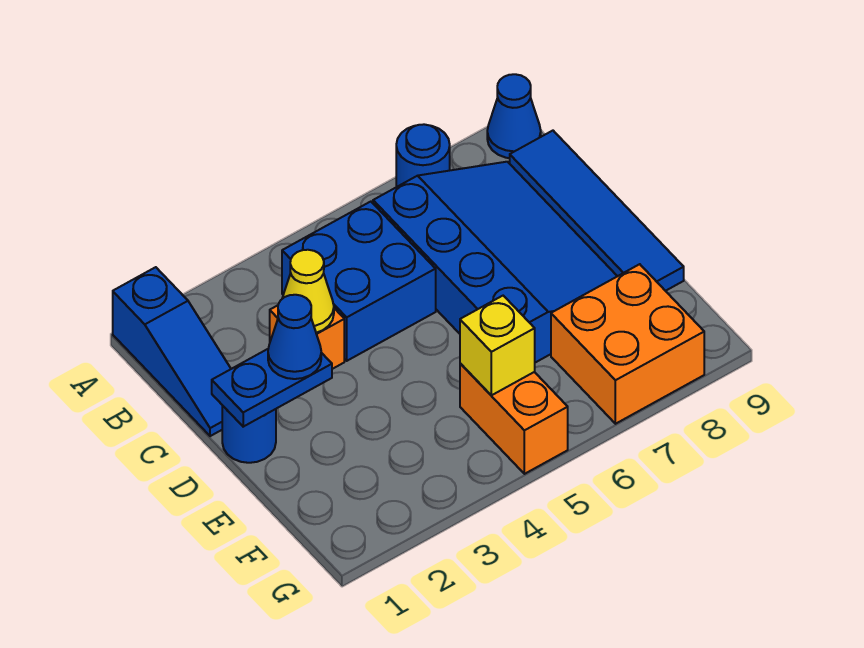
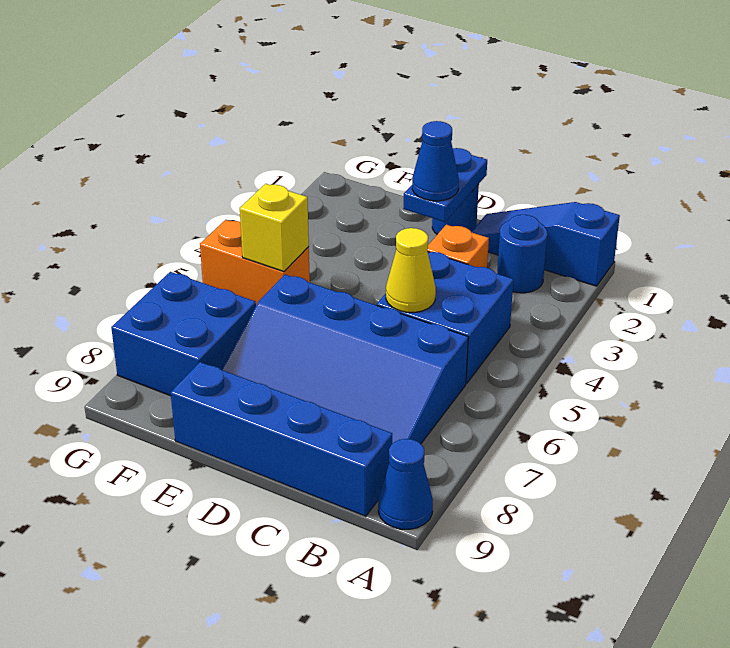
blue 1x1 round brick [396,124,450,187] -> blue 1x1 round brick moved to [497,215,547,293]
blue 1x4 tile [510,131,684,291] -> blue 1x4 brick [171,362,392,516]
yellow 1x1 cone [282,250,334,333] -> yellow 1x1 cone moved to [386,228,436,312]
orange 2x2 brick [551,264,704,424] -> blue 2x2 brick [111,272,256,396]

